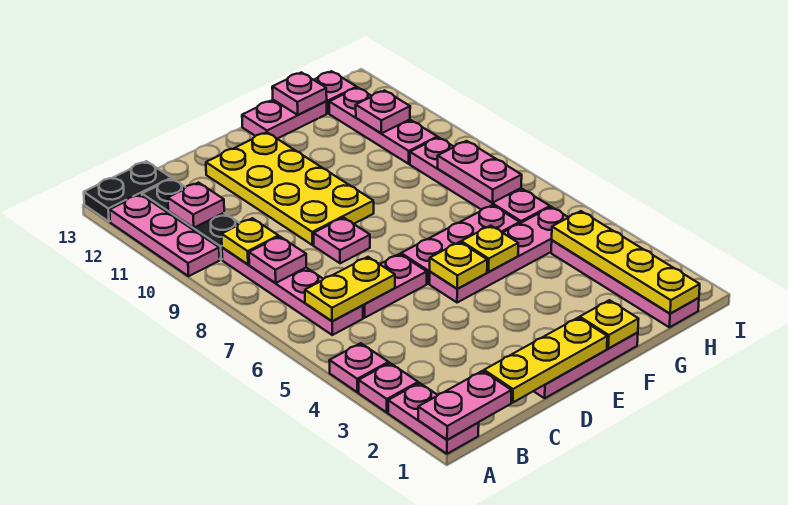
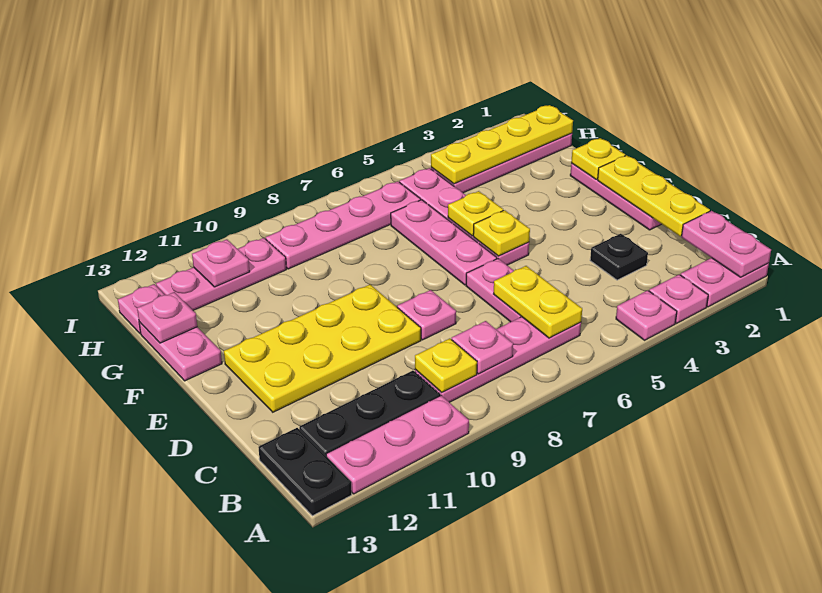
pink 1x1 plate [168,183,224,228] -> none
none -> black 1x1 plate [590,234,648,280]
pink 1x2 plate [438,141,522,203] -> none

